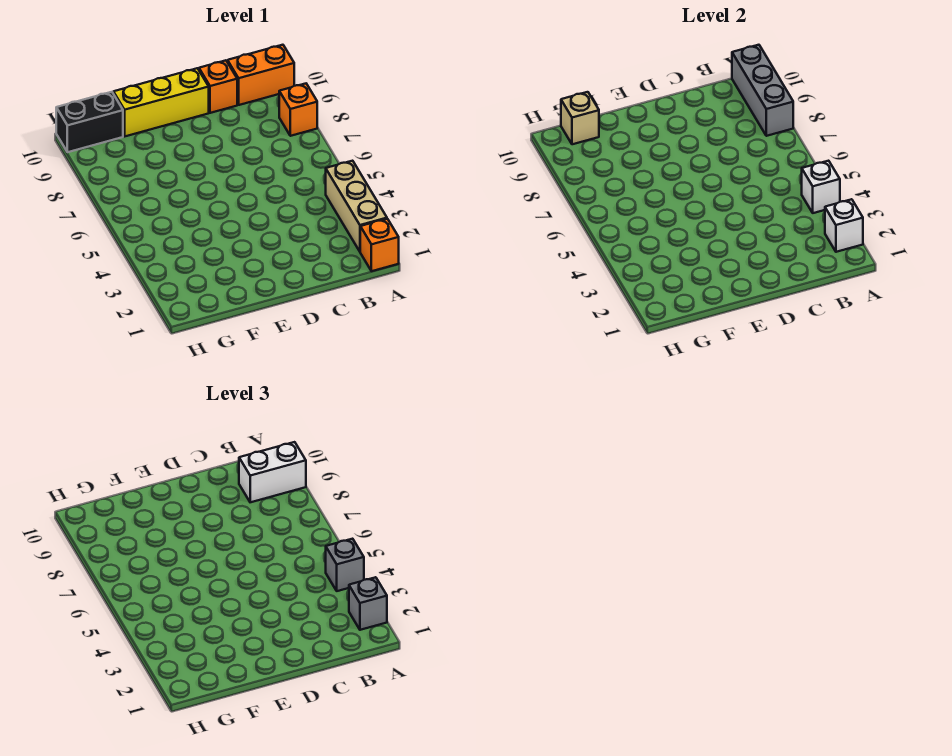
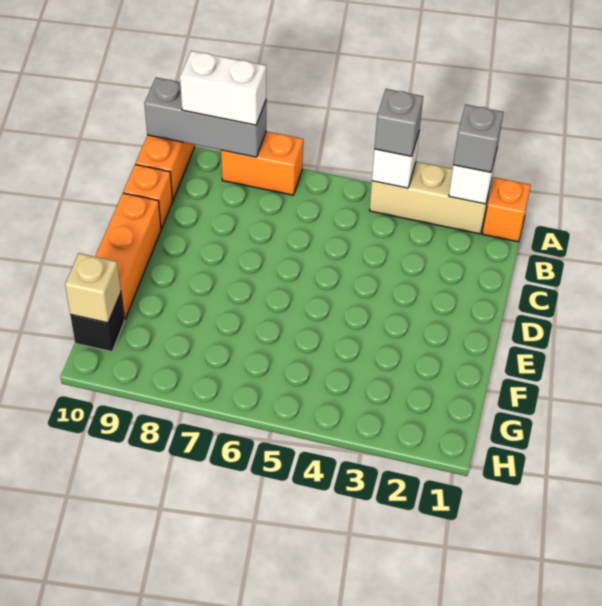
orange 1x1 brick [279,84,317,136] -> orange 1x2 brick [221,131,303,195]
white 1x2 brick [239,442,306,502] -> white 1x2 brick turned to [180,51,266,125]
yellow 1x3 brick [113,68,209,136] -> orange 1x3 brick [95,193,161,320]
black 1x2 brick [56,92,123,152] -> black 1x1 brick [70,293,124,352]

